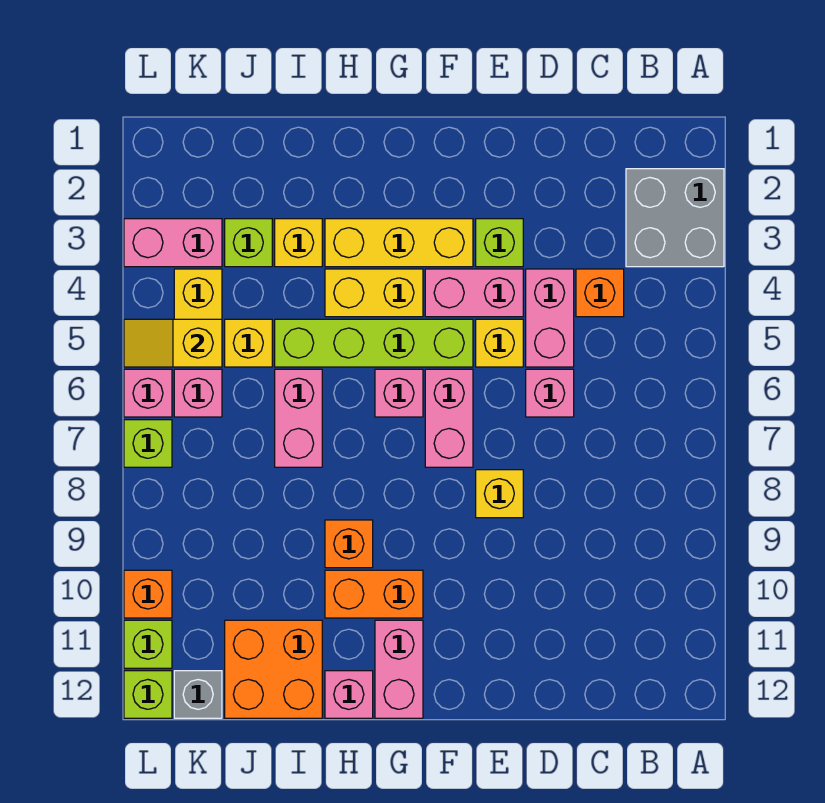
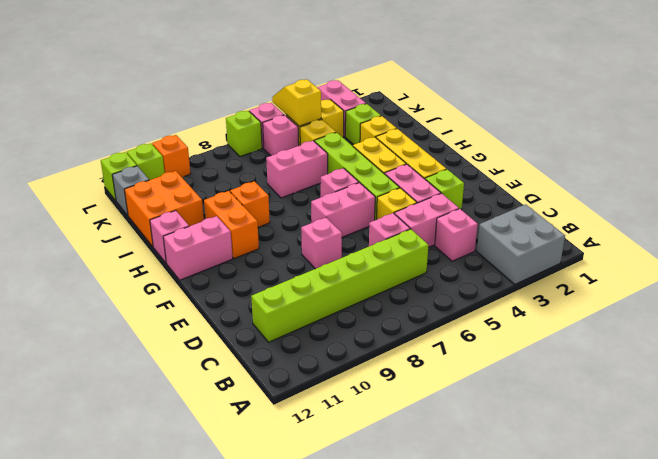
orange 1x1 brick [576,269,624,317] -> pink 1x1 brick [435,209,478,261]
none -> lime 1x6 brick [251,229,428,342]
yellow 1x1 brick [476,470,523,518] -> pink 1x1 brick [301,218,342,269]

